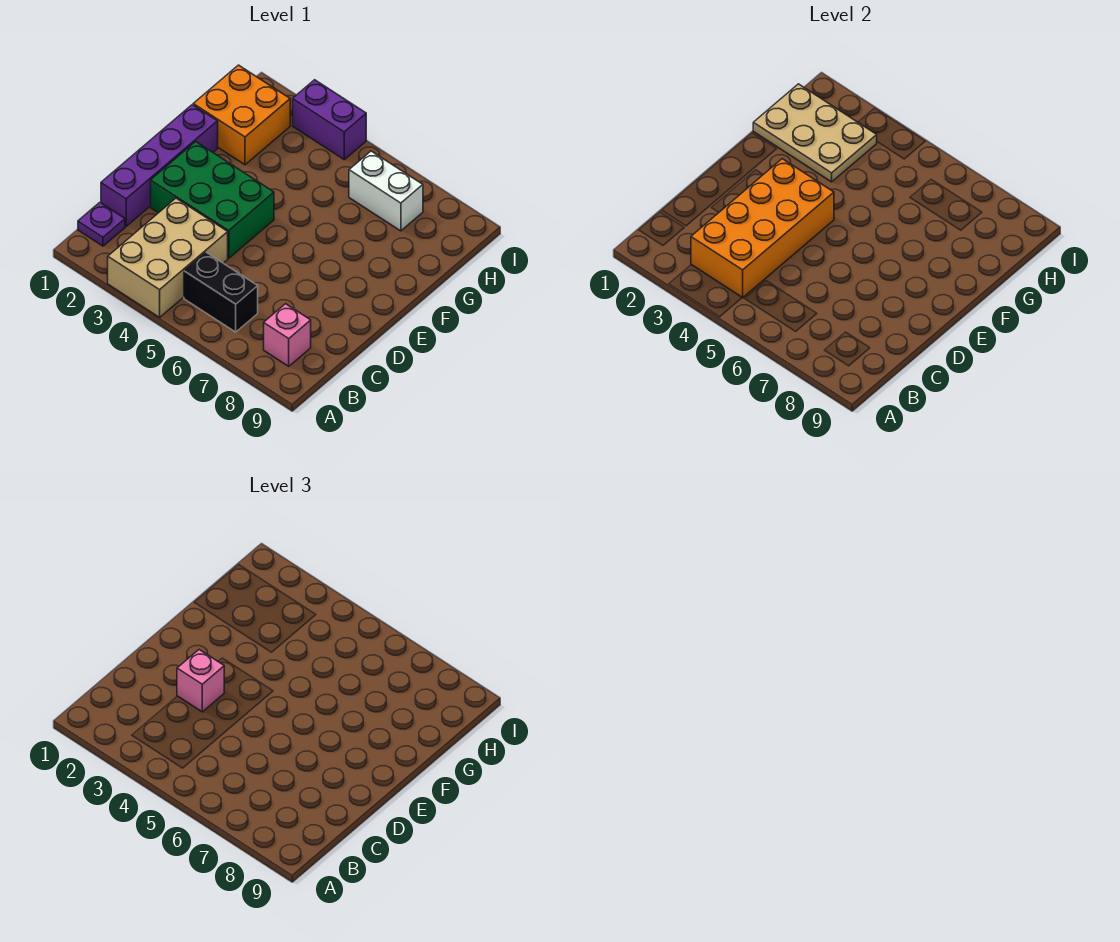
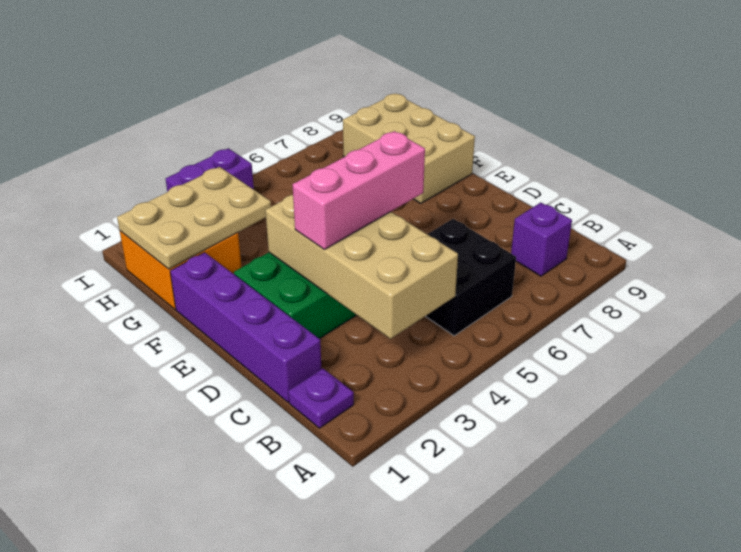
tan 2x3 brick [108,198,228,317] -> tan 2x3 brick moved to [343,94,475,203]
orange 2x4 brick [691,159,834,298] -> tan 2x4 brick [265,195,458,339]
black 1x2 brick [184,252,258,332] -> black 2x2 brick [426,219,516,336]
pink 1x1 brick [264,304,311,366] -> purple 1x1 brick [511,203,572,276]
pink 1x1 brick [177,650,224,712] -> pink 1x3 brick [293,131,425,250]
white 1x2 brick [349,151,423,231] -> none

